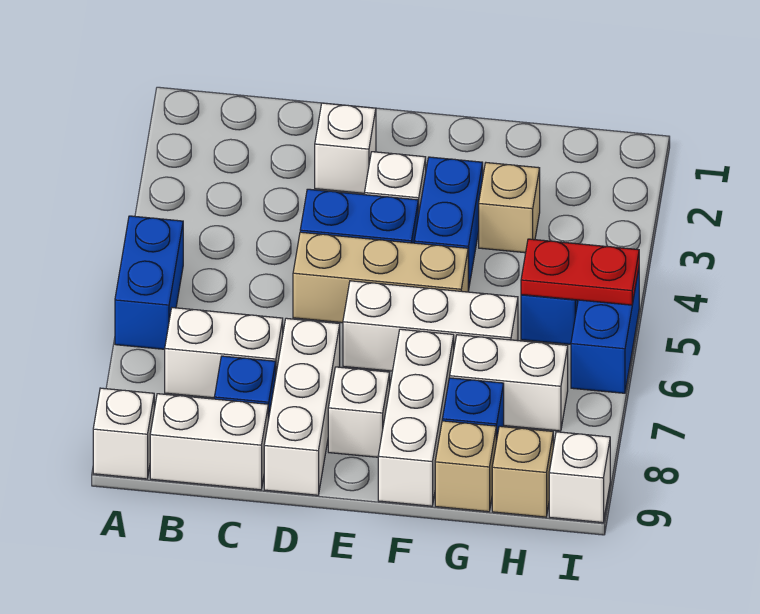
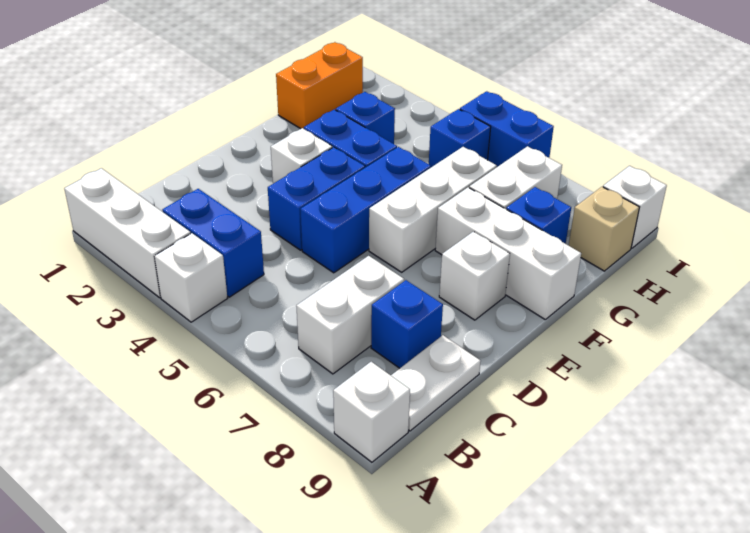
blue 1x2 brick [115,216,183,349] -> blue 1x2 brick moved to [162,189,264,297]
white 1x2 brick [150,394,268,490] -> white 1x2 plate [391,335,481,431]
white 1x1 brick [315,103,376,194] -> white 1x1 brick moved to [154,233,227,322]
tan 1x3 brick [293,232,468,323] -> blue 1x3 brick [300,147,431,273]
white 1x3 brick [264,318,340,495] -> white 1x3 brick moved to [64,168,191,298]
none -> orange 1x2 brick [276,42,363,129]
tan 1x1 brick [479,163,540,253] -> blue 1x1 brick [336,92,395,144]
tan 1x1 brick [435,421,496,512] -> none
red 1x2 plate [521,239,639,305] -> none

